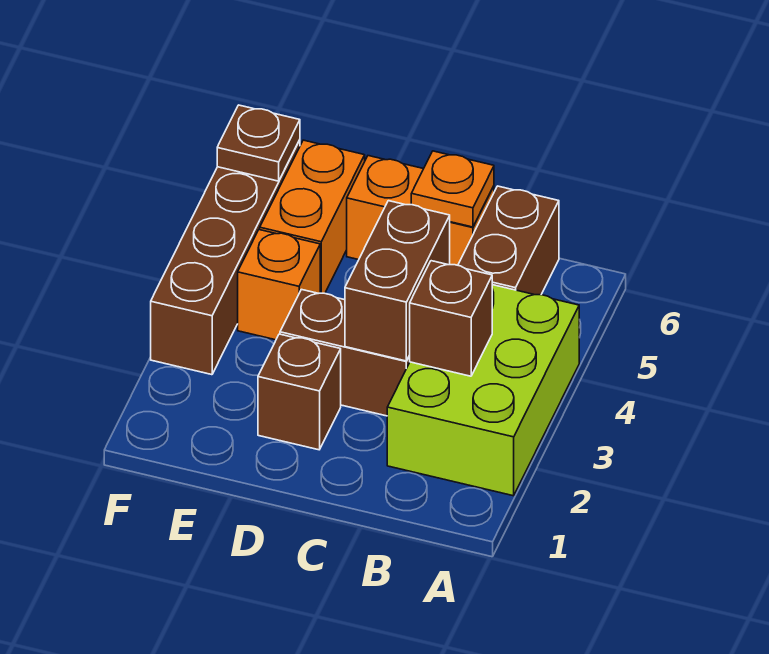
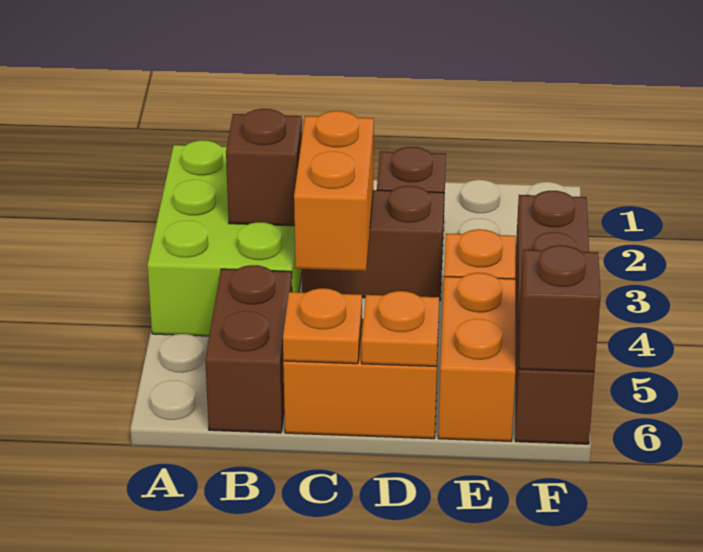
brown 1x2 brick [345,201,450,361] -> orange 1x2 brick [294,111,374,271]
none -> orange 1x1 plate [362,291,439,366]
brown 1x1 plate [217,105,300,181] -> brown 1x1 brick [519,245,601,372]

